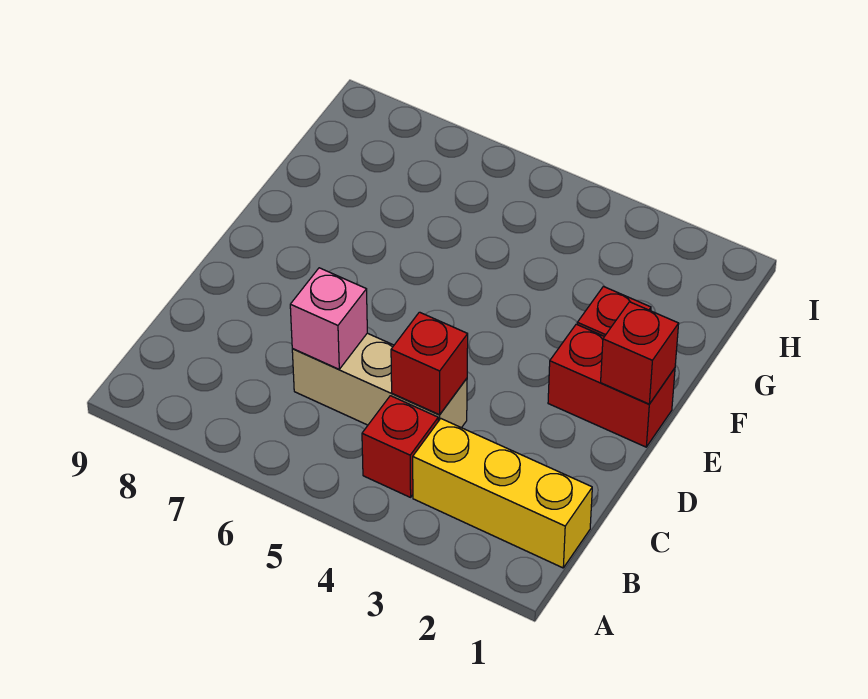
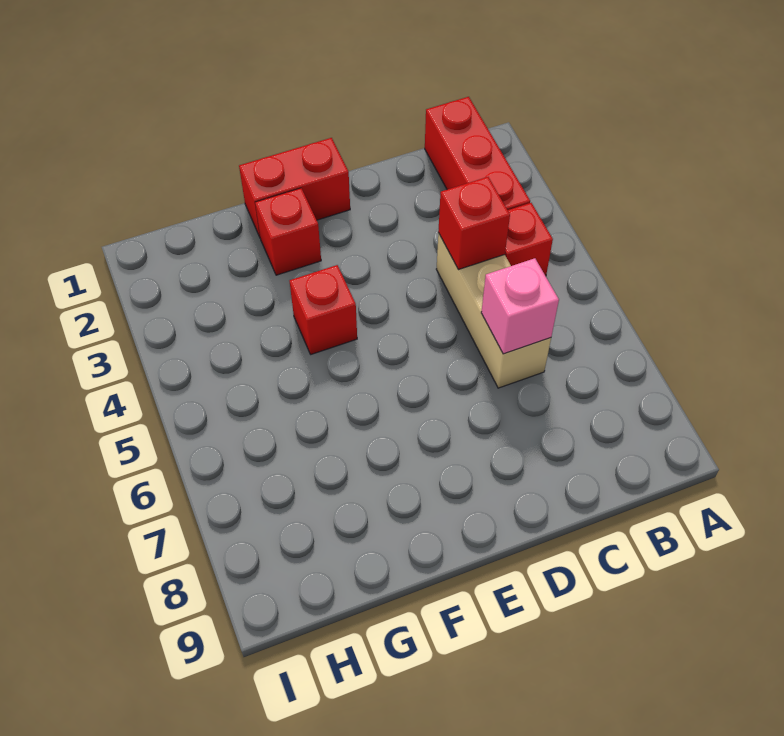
yellow 1x3 brick [413,419,592,568] -> red 1x3 brick [425,97,530,210]
red 1x2 brick [548,324,675,447] -> red 1x2 brick turned to [239,138,350,237]
red 1x1 brick [601,302,679,404] -> red 1x1 brick moved to [290,265,357,354]

